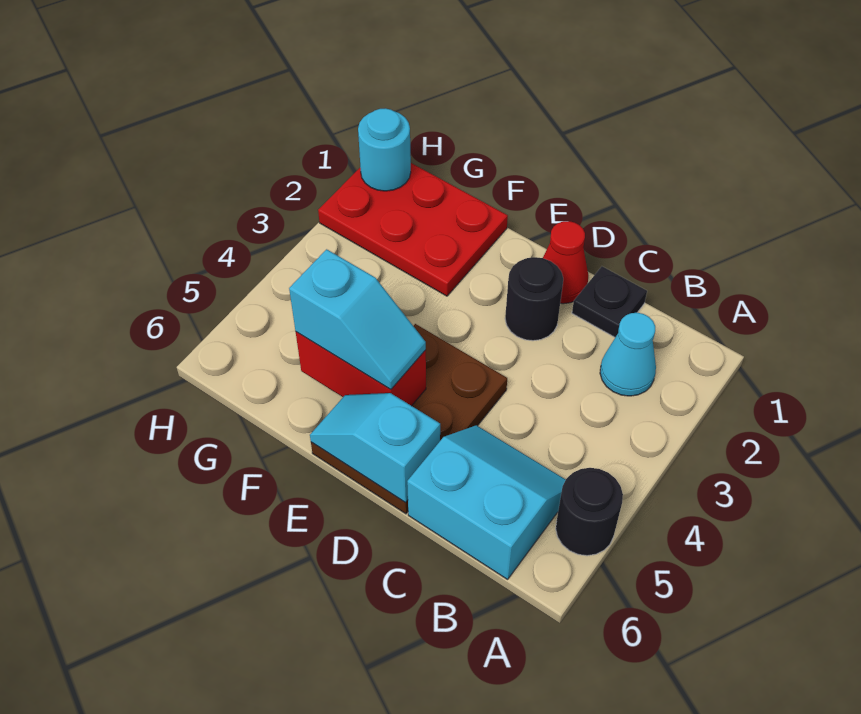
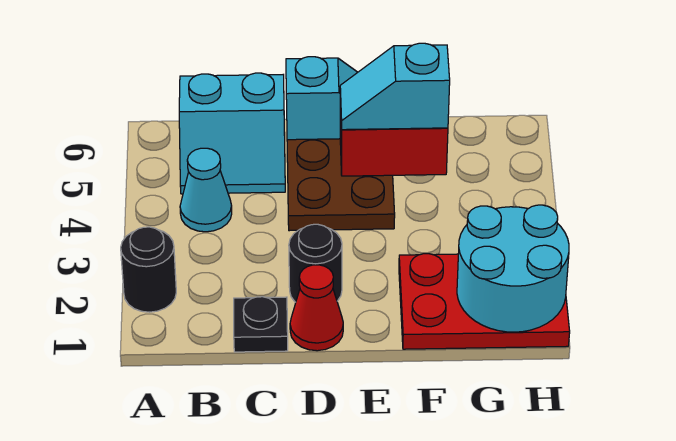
black 1x1 round brick [556,468,623,556] -> black 1x1 round brick moved to [121,227,176,312]
cyan 1x1 cone [600,313,656,396] -> cyan 1x1 cone moved to [180,148,232,232]
cyan 1x1 round brick [358,108,411,191] -> cyan 2x2 round brick [457,205,569,332]

